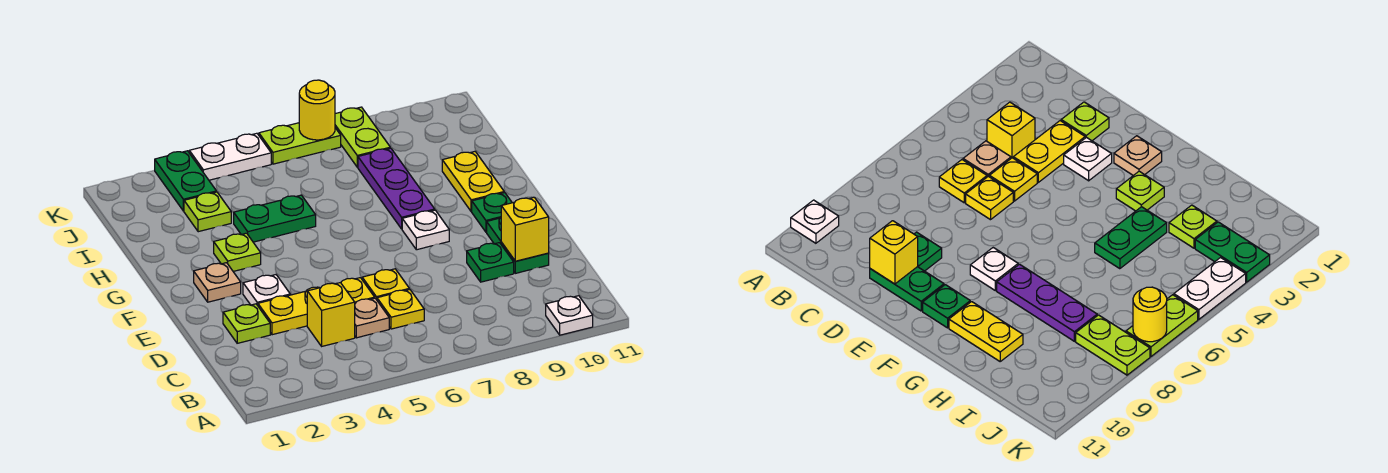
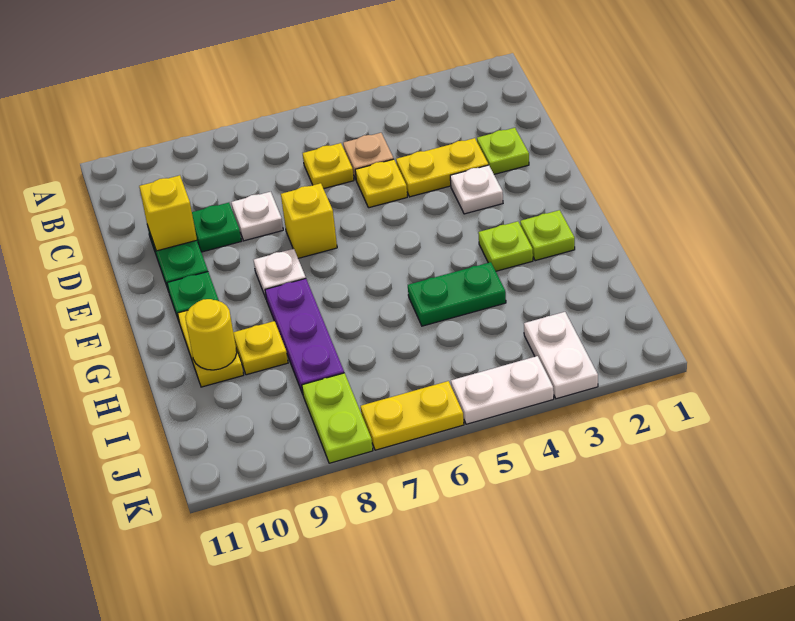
white 1x1 plate [546,296,593,335] -> white 1x1 plate moved to [231,192,283,241]
yellow 1x1 brick [307,283,355,346] -> yellow 1x1 brick moved to [281,183,337,258]
yellow 1x1 plate [362,269,409,300] -> yellow 1x1 plate moved to [233,321,288,375]
tan 1x1 plate [194,263,241,302] -> none
lime 1x1 plate [184,192,231,232] -> lime 1x1 plate moved to [520,210,575,261]
green 1x2 plate [155,151,216,211] -> white 1x2 plate [524,312,598,399]
lime 1x2 plate [259,123,341,164] -> yellow 1x2 plate [361,381,464,450]
yellow 1x1 round brick [299,80,335,140] -> yellow 1x1 round brick moved to [185,299,237,370]

